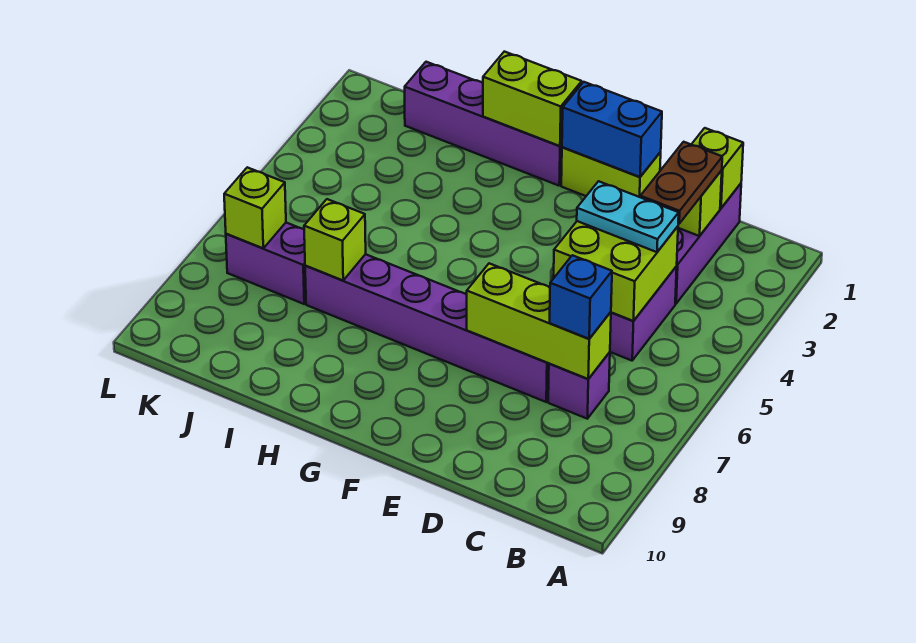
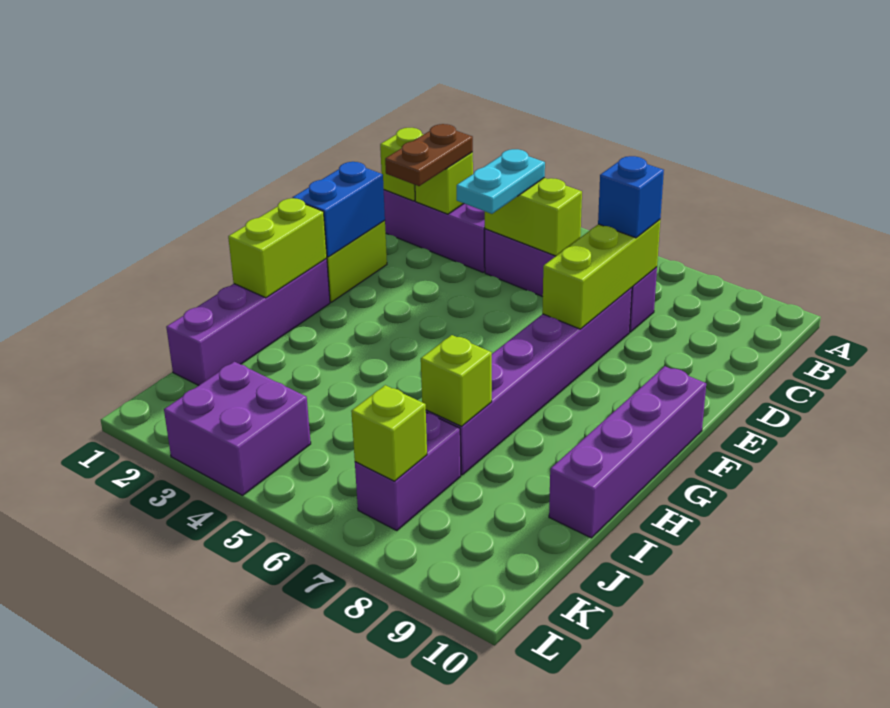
brown 1x2 plate [640,142,722,224] -> brown 1x2 plate turned to [385,124,473,186]
lime 2x2 brick [554,221,678,321] -> lime 1x2 brick [485,178,582,256]
none -> purple 1x4 brick [549,366,706,538]
none -> purple 2x2 brick [164,362,311,495]

